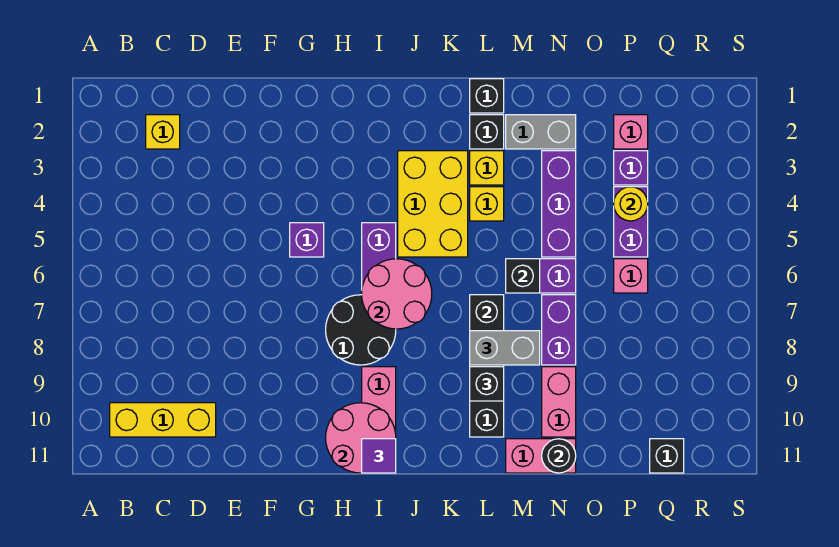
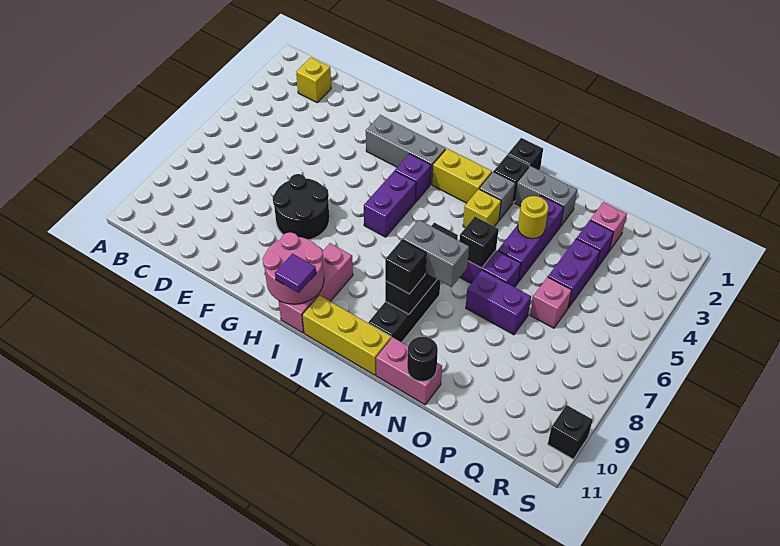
yellow 1x3 brick [110,403,216,437] -> yellow 1x3 brick moved to [302,295,391,375]
none -> grey 1x3 brick [366,115,446,185]
purple 1x1 brick [290,223,324,257] -> purple 1x1 brick moved to [395,154,431,202]
black 2x2 round brick [326,295,396,365] -> black 2x2 round brick moved to [273,174,329,240]
pink 2x2 round brick [362,259,432,329] -> none
yellow 2x3 brick [398,151,468,257] -> yellow 1x2 brick [432,149,492,203]
yellow 1x1 brick [470,151,504,185] -> grey 1x1 brick [479,172,516,220]
purple 1x2 brick [542,295,576,365] -> purple 1x2 brick turned to [466,270,531,335]
pink 1x2 brick [542,367,576,437] -> none
yellow 1x1 round brick [614,187,648,221] -> yellow 1x1 round brick moved to [518,196,548,239]
black 1x1 brick [650,439,684,473] -> black 1x1 brick moved to [548,405,593,459]

